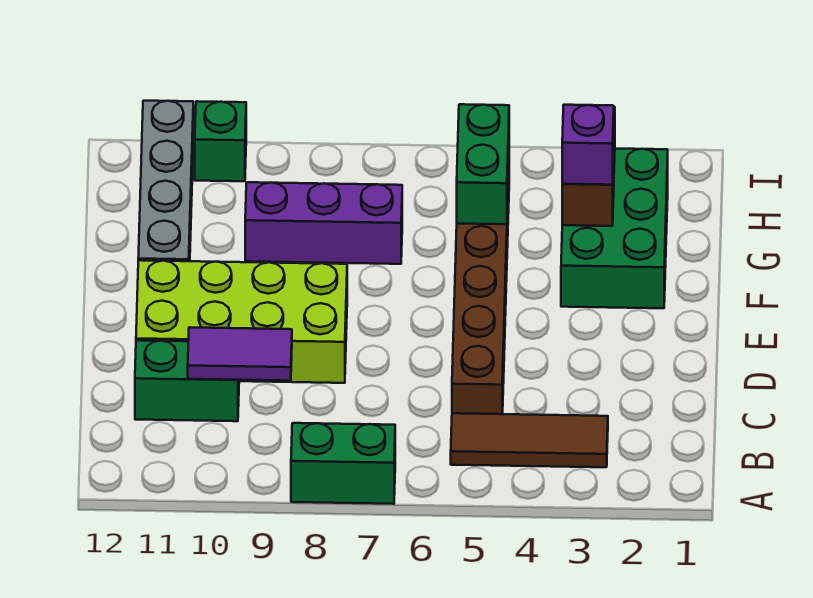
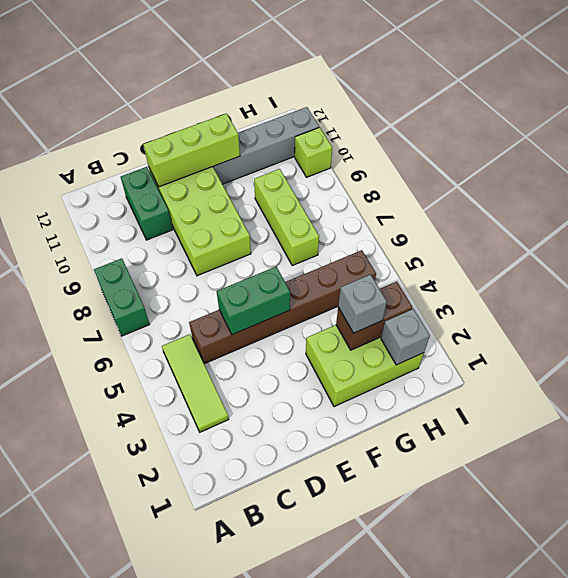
brown 1x3 tile [451,413,608,467] -> lime 1x3 tile [162,334,229,432]
purple 1x2 tile [188,327,292,381] -> none
none -> lime 1x3 brick [143,113,240,187]
green 2x3 brick [561,149,668,308] -> lime 2x3 brick [306,325,424,407]
purple 1x1 brick [562,105,614,185] -> grey 1x1 brick [338,275,387,333]
green 1x2 brick [457,104,509,224] -> green 1x2 brick moved to [217,267,290,335]
purple 1x3 brick [245,182,402,264] -> lime 1x3 brick [254,169,319,265]
none -> grey 1x1 brick [381,309,430,365]
green 1x1 brick [195,101,246,181] -> lime 1x1 brick [295,127,332,177]

